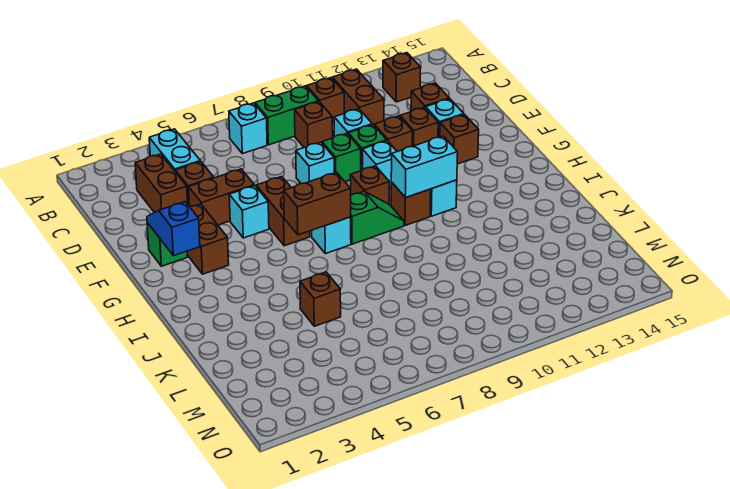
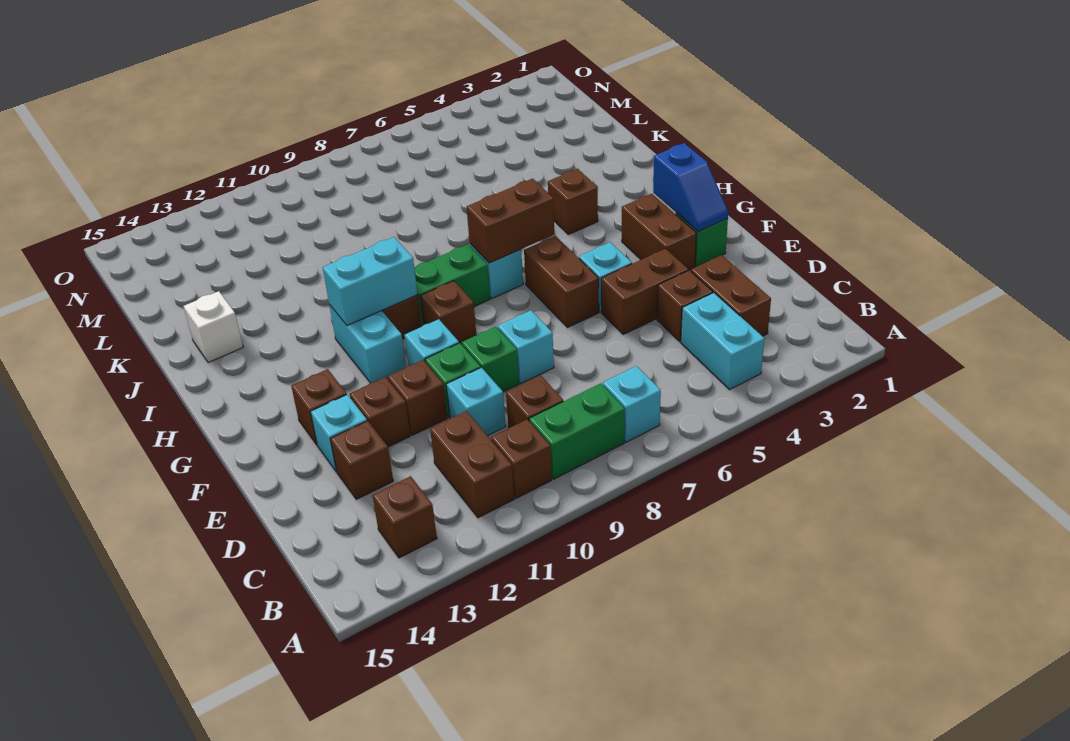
green 1x2 slope [351,192,404,244] -> green 1x2 brick [414,244,490,326]
none -> white 1x1 brick [184,291,243,363]
brown 1x1 brick [300,272,341,326] -> brown 1x1 brick moved to [548,169,598,235]

